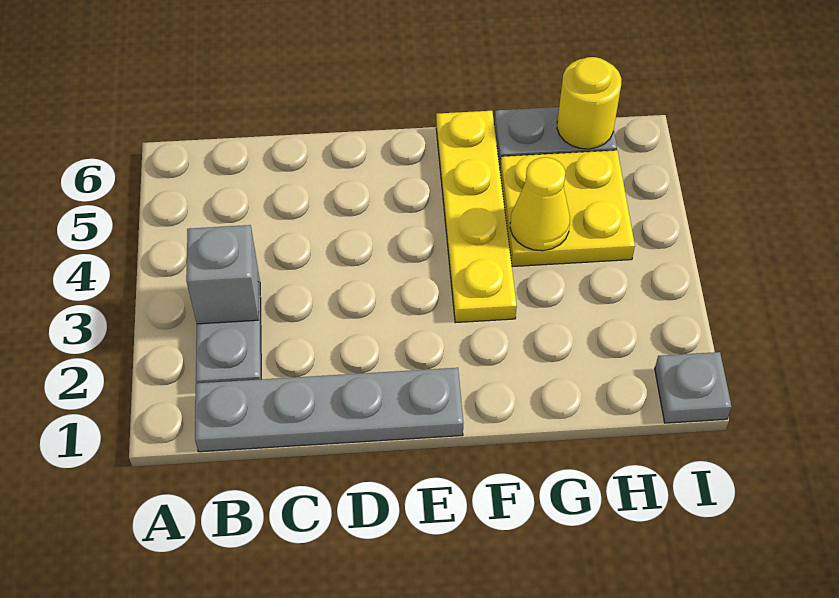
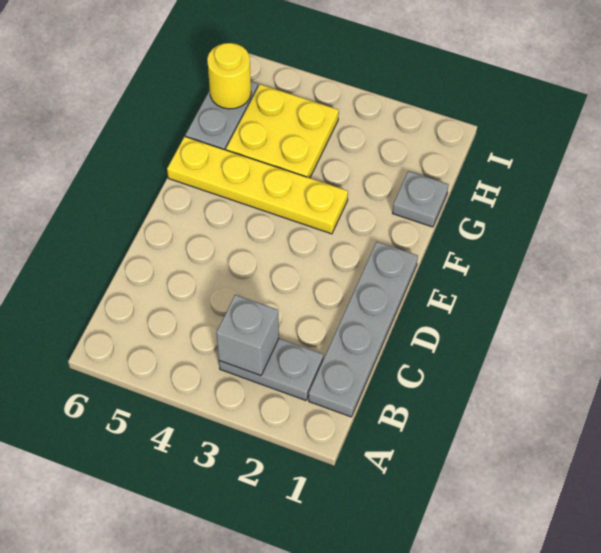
yellow 1x1 cone [510,157,570,251] -> none
grey 1x1 plate [655,352,732,423] -> grey 1x1 plate moved to [393,171,449,227]

